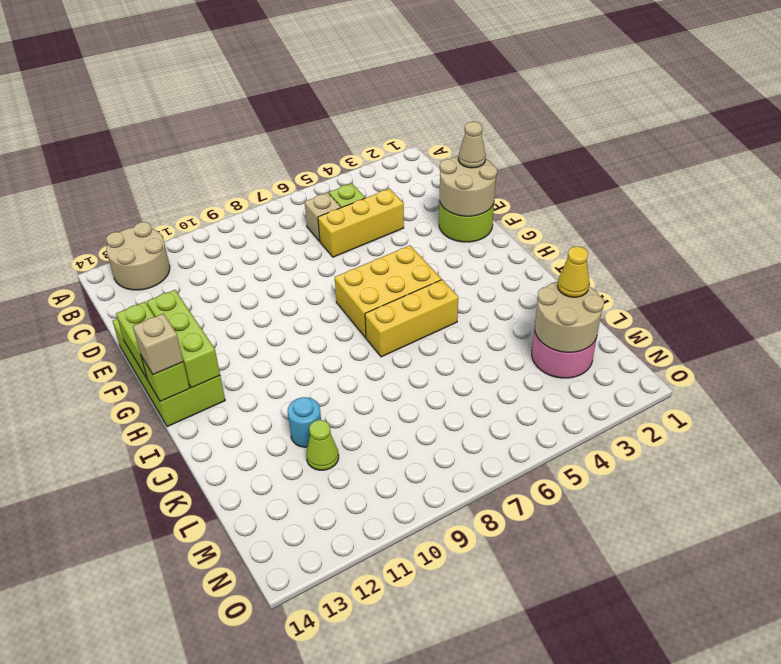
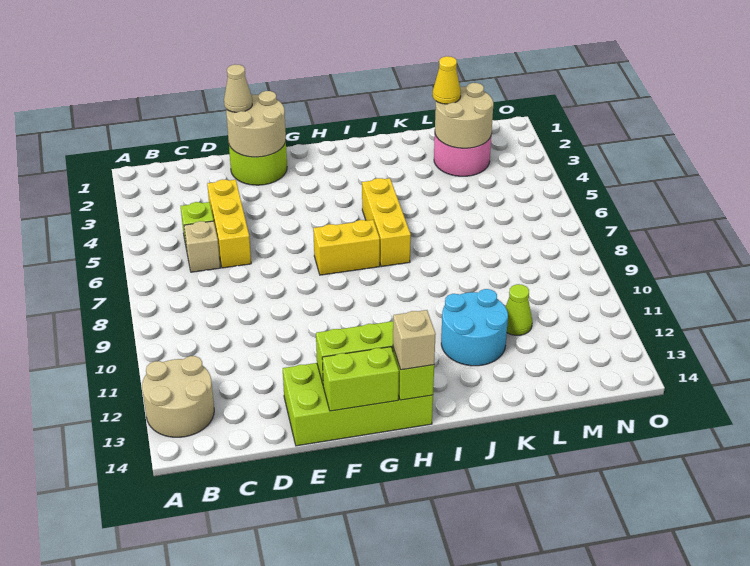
yellow 2x3 brick [335,246,442,338] -> yellow 1x2 brick [313,220,380,275]
cyan 1x1 round brick [288,397,321,447] -> cyan 2x2 round brick [441,289,508,366]

